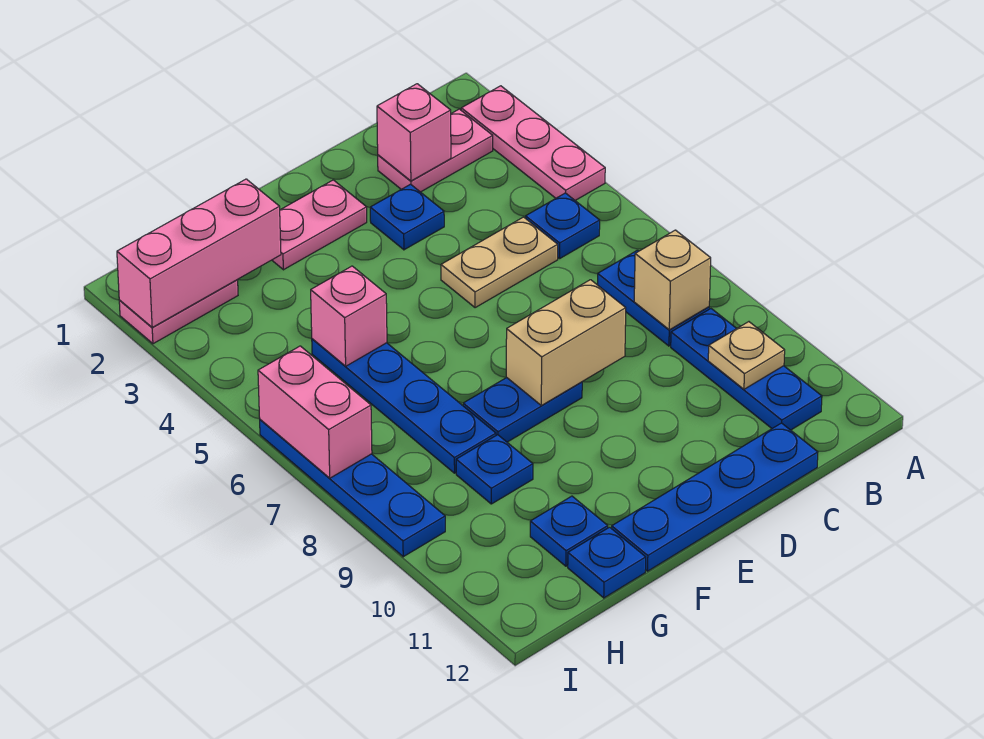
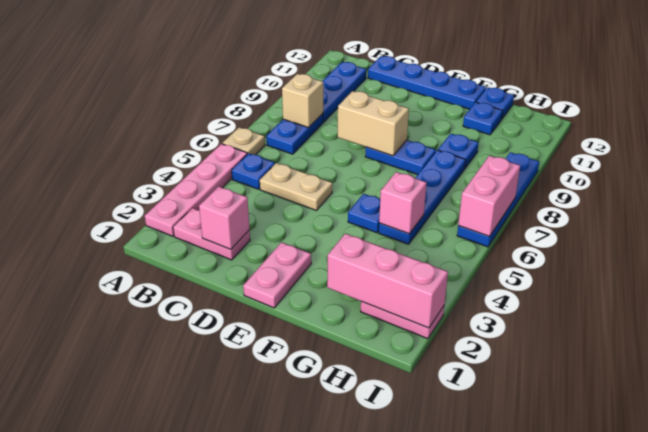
pink 1x3 plate [461,86,605,200] -> pink 1x4 plate [145,144,247,236]
tan 1x1 plate [708,322,785,389] -> tan 1x1 plate moved to [222,127,265,155]
blue 1x1 plate [370,184,444,250] -> blue 1x1 plate moved to [348,194,380,233]
pink 1x2 plate [272,180,367,270] -> pink 1x2 plate turned to [243,242,311,308]

